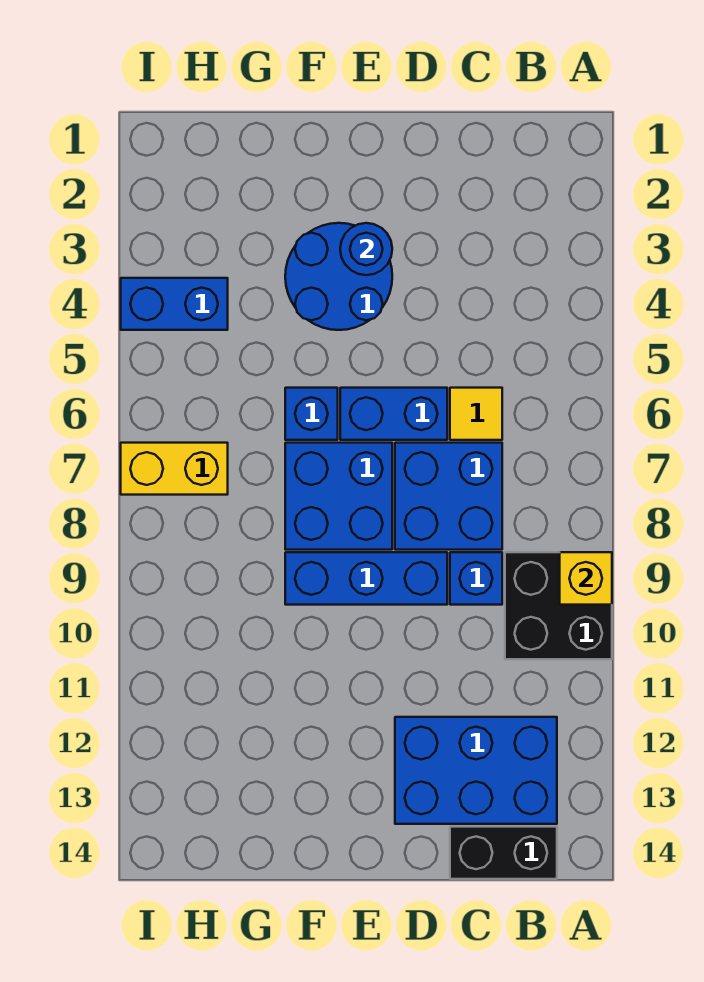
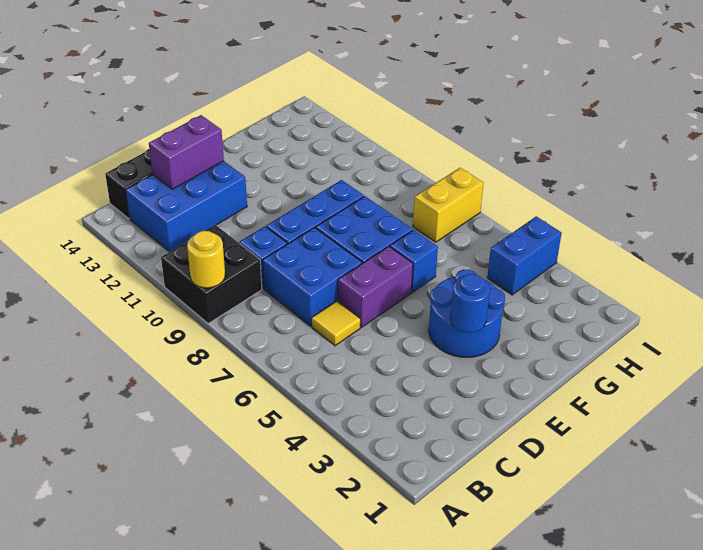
yellow 1x1 brick [560,552,612,605] -> yellow 1x1 round brick [187,231,225,288]
none -> purple 1x2 brick [149,115,224,189]
blue 1x2 brick [340,388,447,440] -> purple 1x2 brick [338,246,413,327]

